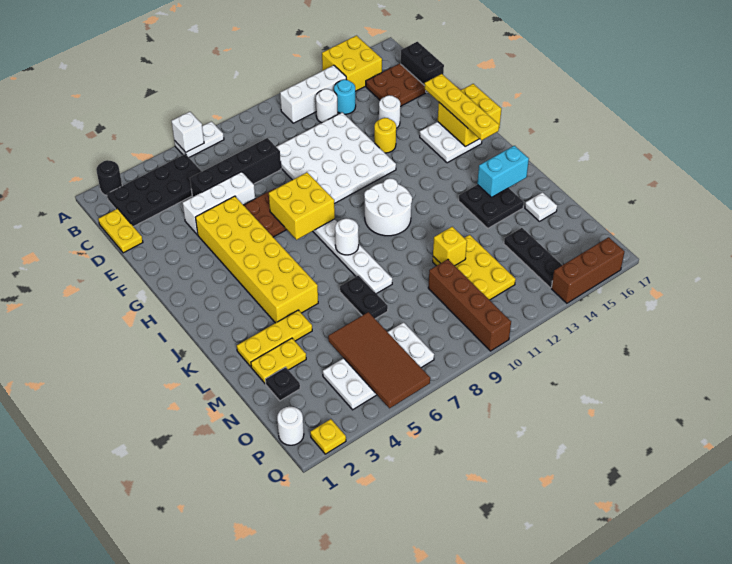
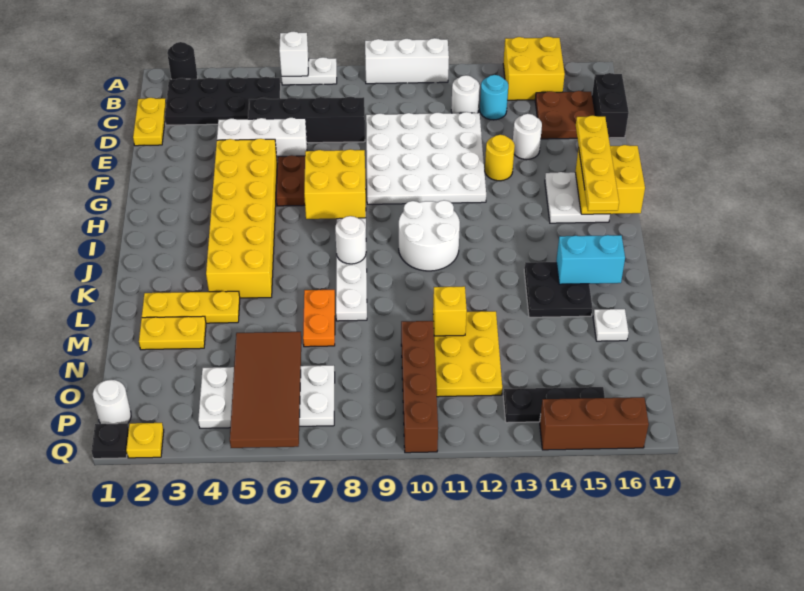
white 1x3 brick [280,65,346,123] -> white 1x3 brick moved to [365,38,449,84]
black 1x2 plate [340,275,388,319] -> orange 1x2 plate [303,290,335,347]
black 1x1 plate [265,367,300,401] -> black 1x1 plate moved to [91,423,129,459]
black 1x3 plate [504,228,562,288] -> black 1x3 plate turned to [503,387,605,423]

